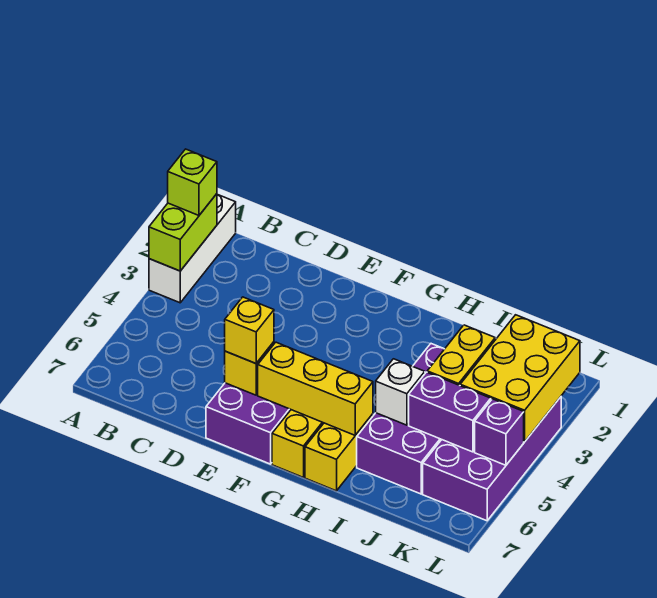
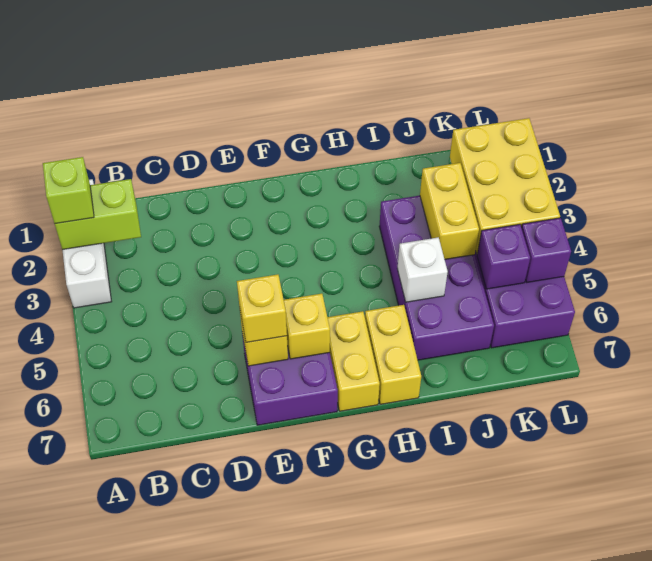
lime 1x2 brick [149,194,217,271] -> lime 1x2 brick turned to [55,179,141,250]
yellow 1x3 brick [258,342,373,435] -> yellow 1x1 brick [284,294,330,359]
purple 1x2 brick [409,372,491,452] -> purple 1x1 brick [477,224,530,289]

